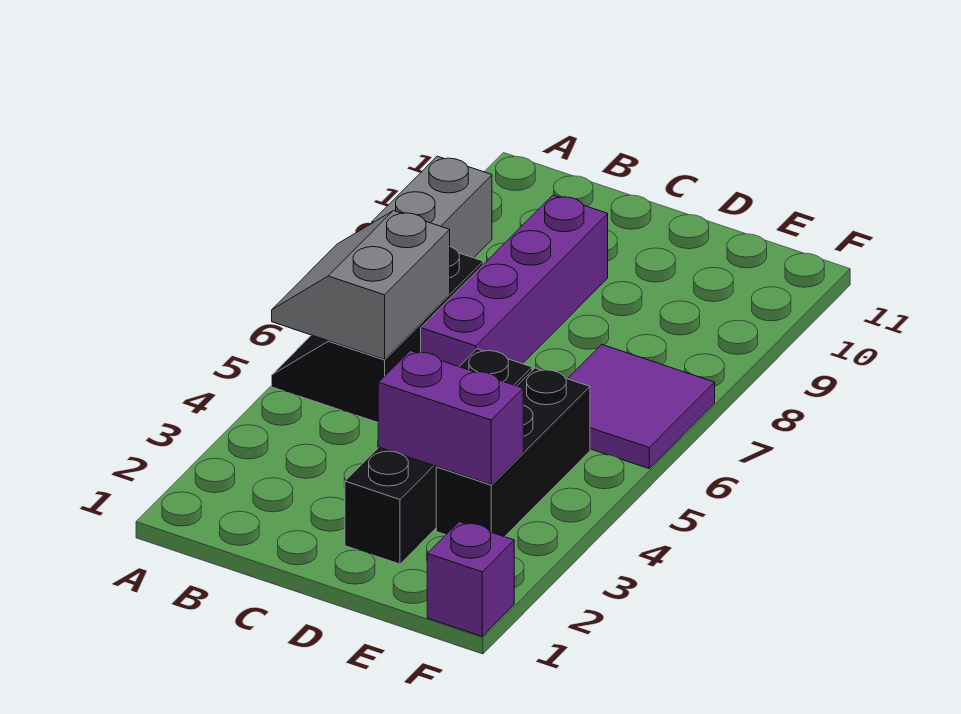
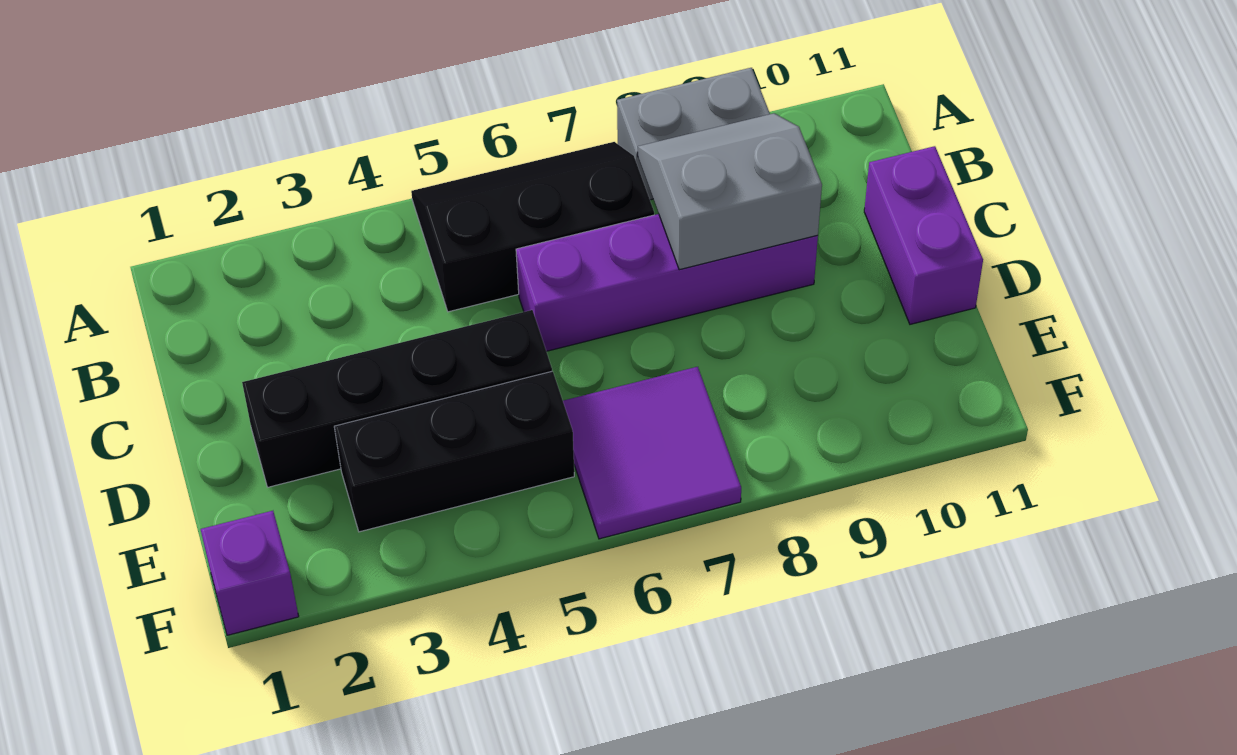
grey 2x2 slope [272,211,450,359] -> grey 2x2 slope moved to [638,113,822,270]
purple 1x2 brick [378,351,523,485] -> purple 1x2 brick moved to [864,146,983,324]

